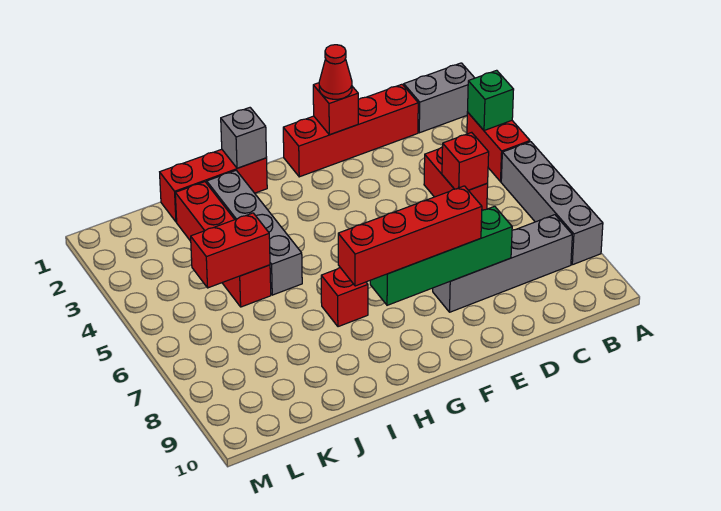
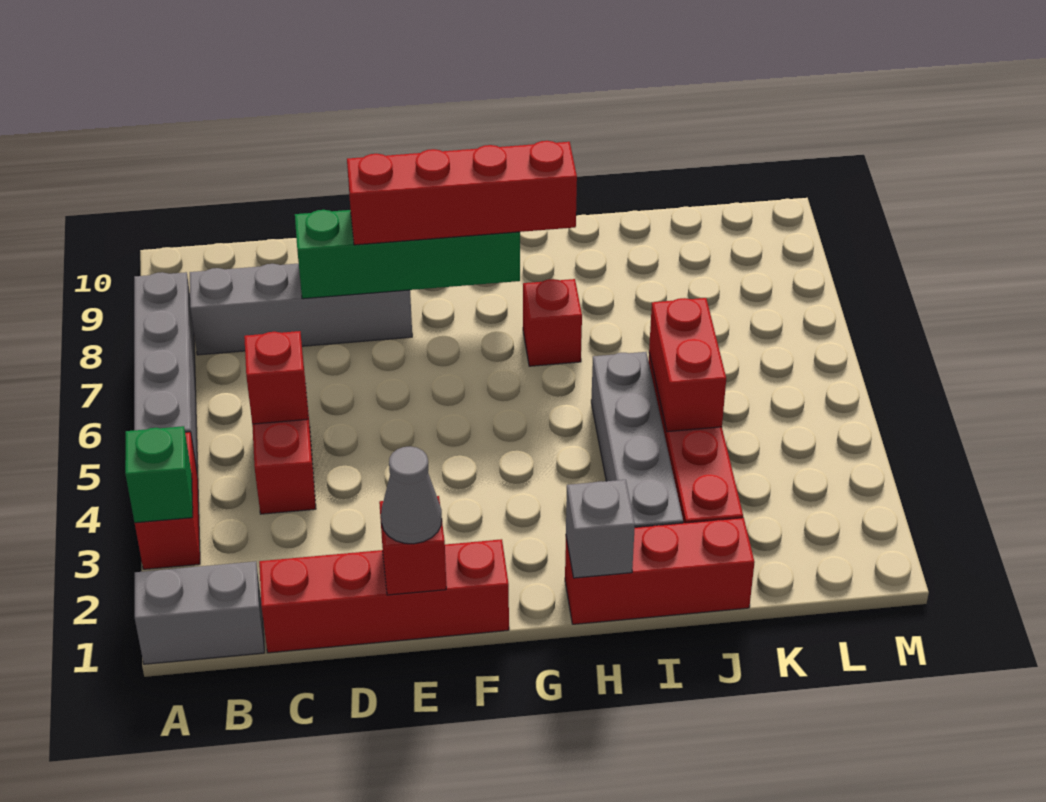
red 1x1 cone [319,45,352,99] -> grey 1x1 cone [381,446,442,544]
red 1x2 brick [191,213,270,288] -> red 1x2 brick turned to [649,298,726,432]

